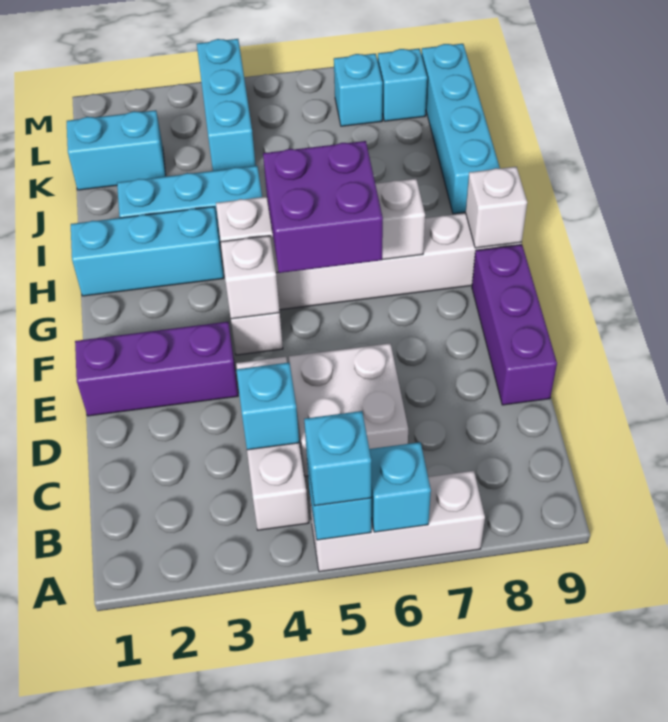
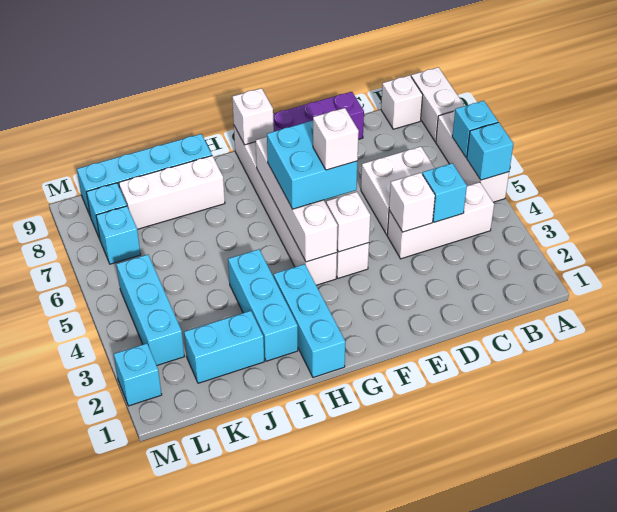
cyan 1x1 brick [304,411,371,506] -> cyan 1x1 brick moved to [114,343,162,406]
none -> white 1x2 brick [411,67,464,142]
none -> white 1x1 brick [381,75,423,129]
none -> white 1x1 brick [389,173,435,232]
purple 1x3 brick [75,322,238,416] -> none
purple 2x2 brick [263,141,383,273] -> cyan 2x2 brick [267,121,357,209]
none -> white 1x1 brick [313,108,359,170]
none -> white 1x3 brick [119,156,225,229]
cyan 1x2 brick [67,110,166,190] -> cyan 1x2 brick turned to [184,311,264,383]
cyan 1x3 brick [197,39,256,171] -> cyan 1x3 brick turned to [116,255,185,365]

